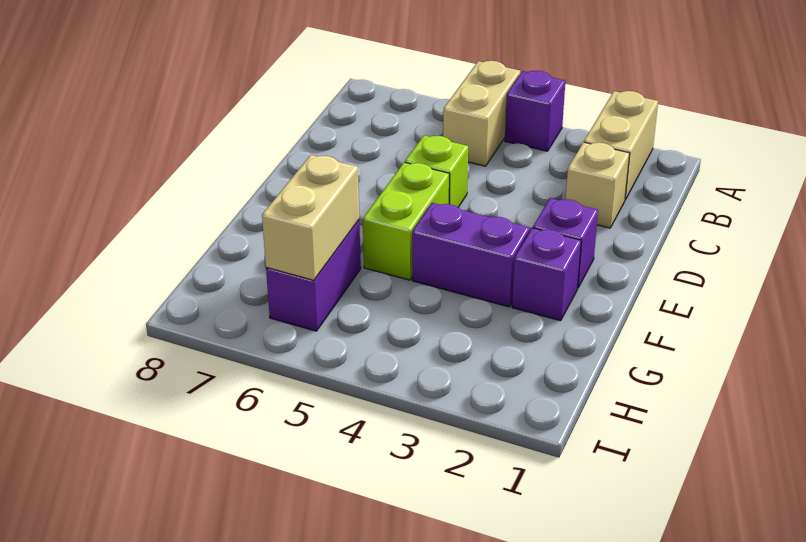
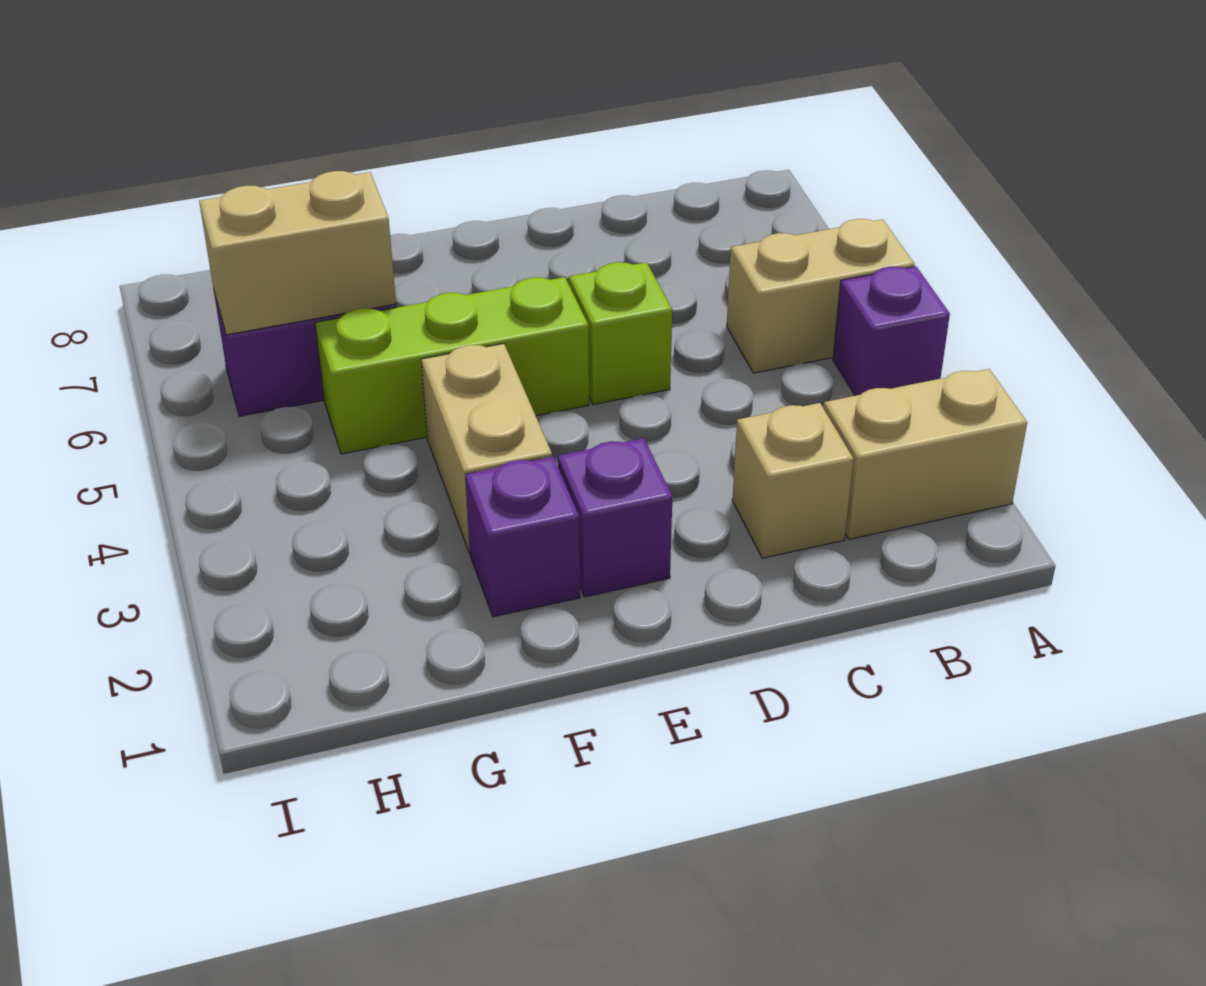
lime 1x2 brick [363,162,449,280] -> lime 1x3 brick [315,277,589,454]
purple 1x2 brick [412,203,530,307] -> tan 1x2 brick [421,344,552,553]

